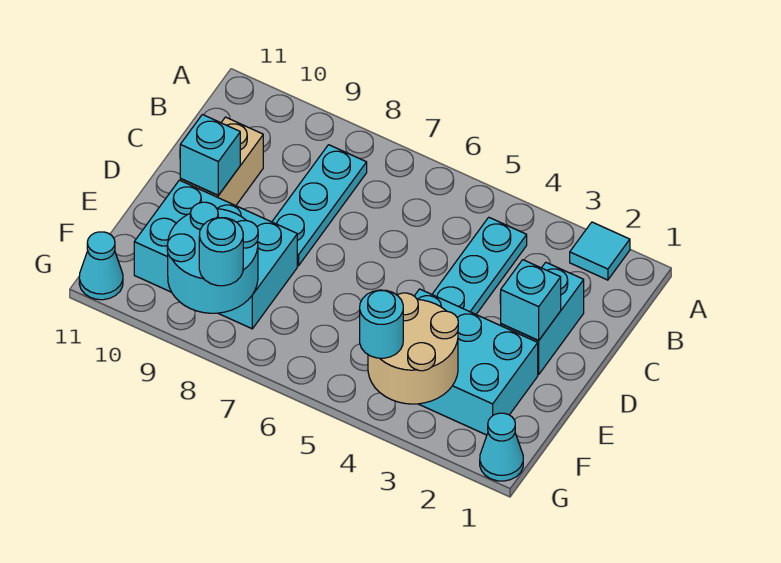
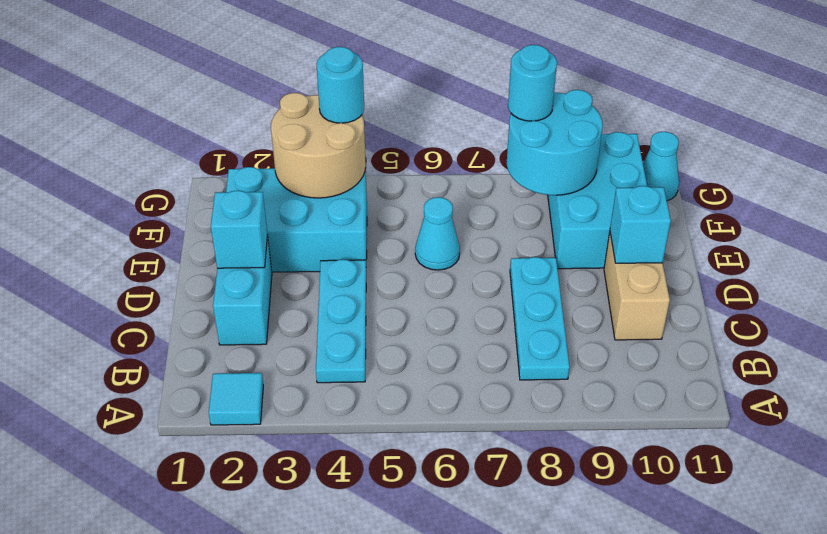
cyan 2x3 brick [134,180,297,329] -> cyan 2x3 brick turned to [548,132,647,269]
cyan 1x1 cone [480,413,523,481] -> cyan 1x1 cone moved to [415,197,460,270]

